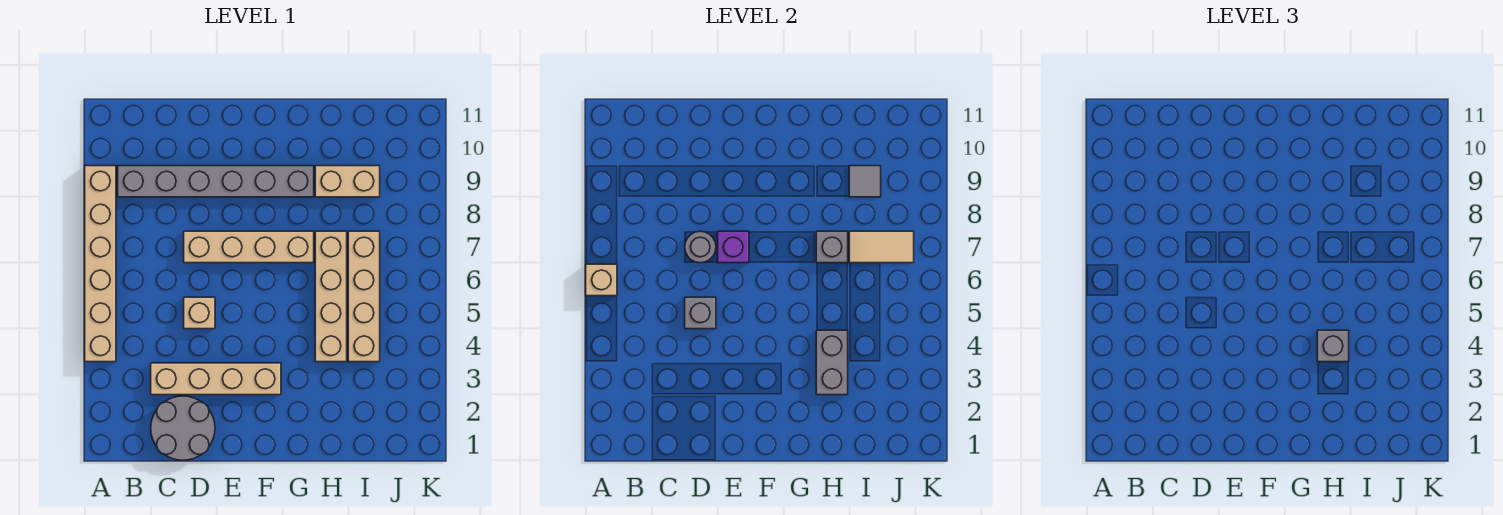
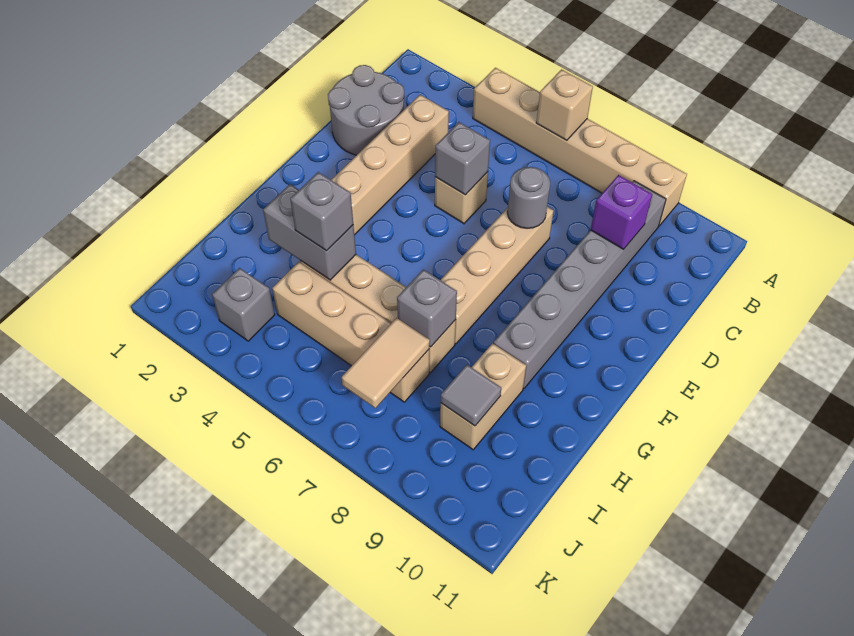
purple 1x1 brick [718,231,749,263] -> purple 1x1 brick moved to [591,175,652,249]
none -> grey 1x1 brick [212,268,275,341]

